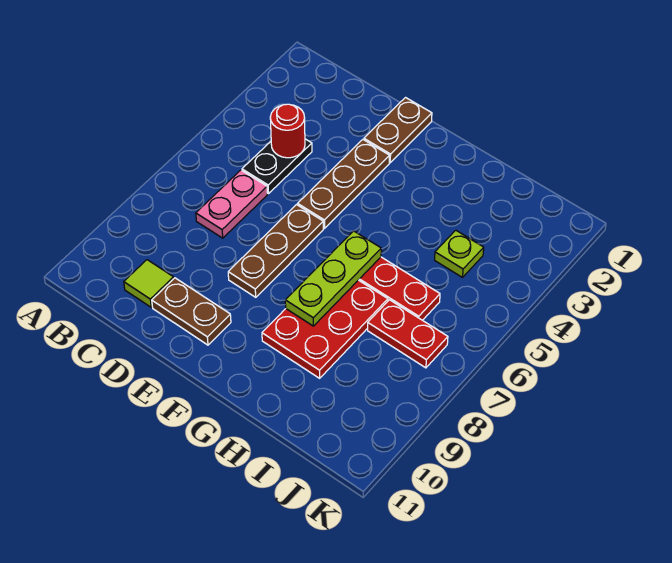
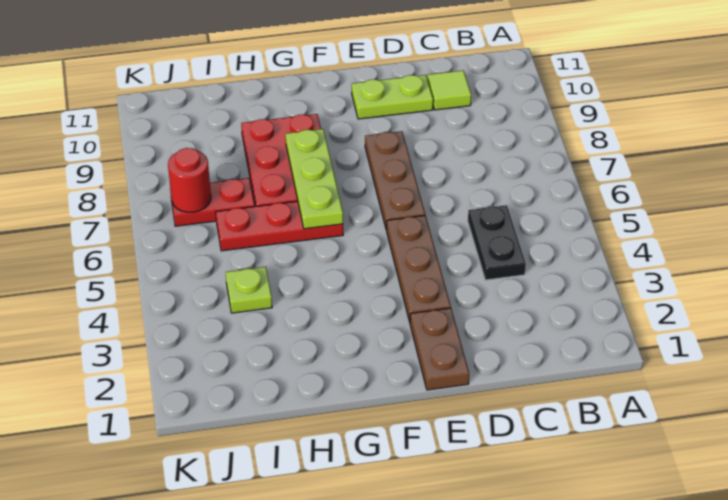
red 1x1 round brick [270,104,305,158] -> red 1x1 round brick moved to [168,148,211,212]
pink 1x2 plate [196,170,267,238] -> none
brown 1x2 plate [152,278,231,345] -> lime 1x2 plate [352,75,433,119]

